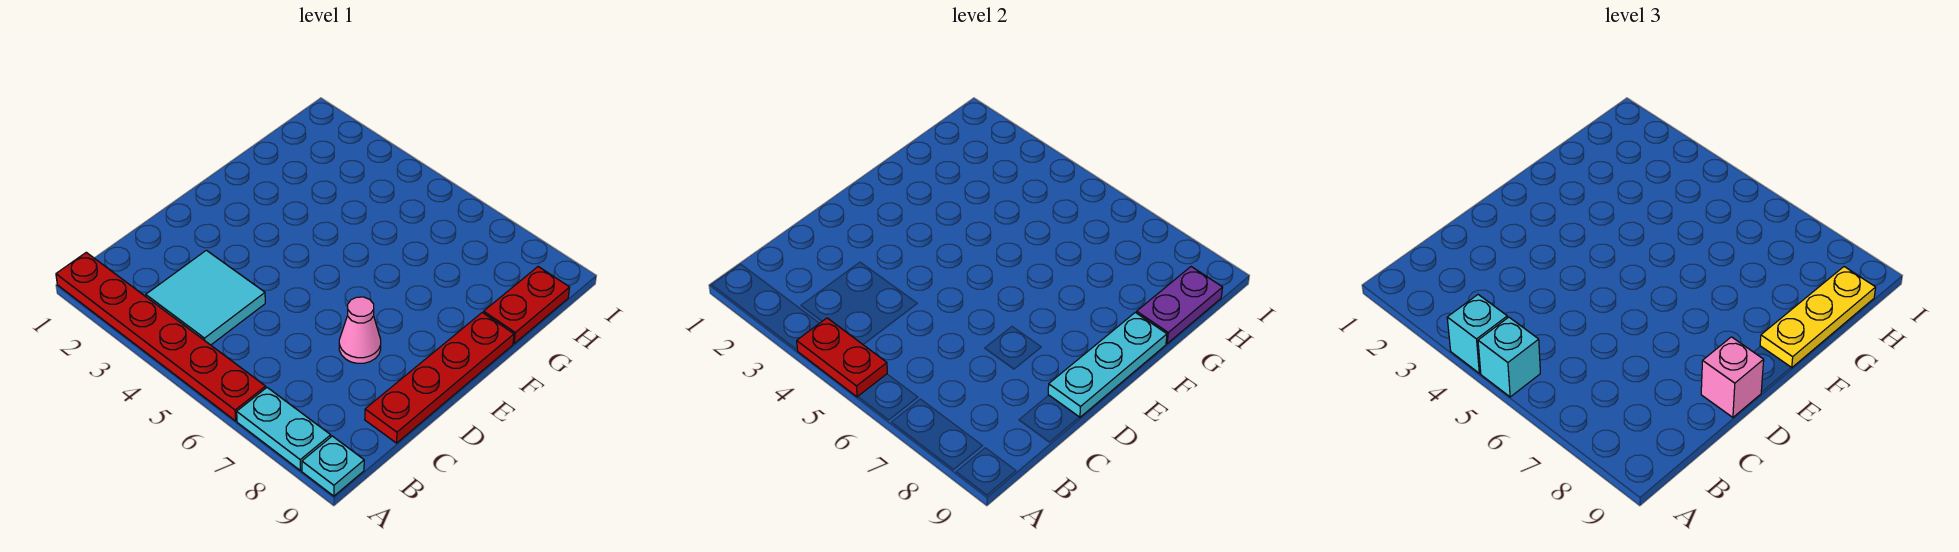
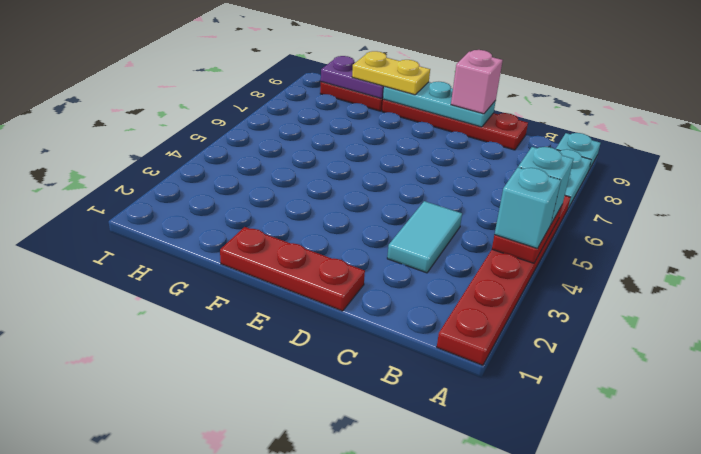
cyan 2x2 tile [146,250,265,345] -> cyan 1x2 tile [387,201,462,273]
none -> red 1x3 plate [220,227,365,311]
pink 1x1 cone [339,297,381,363] -> none
yellow 1x3 plate [1760,267,1876,368] -> yellow 1x2 plate [352,51,430,95]

